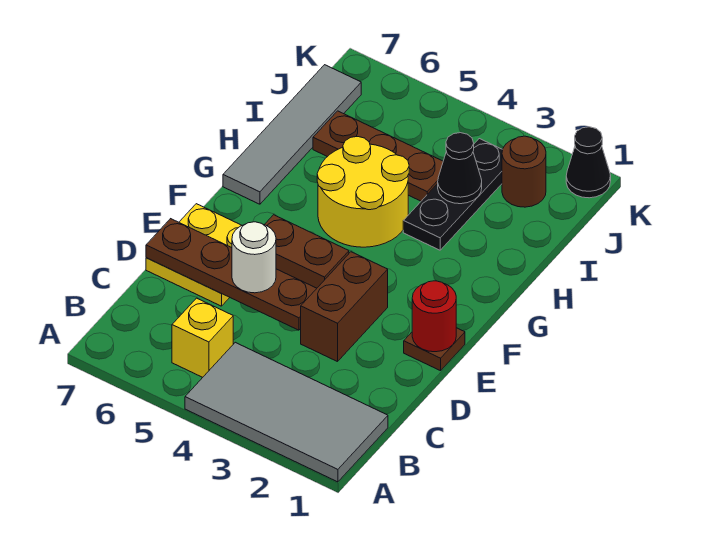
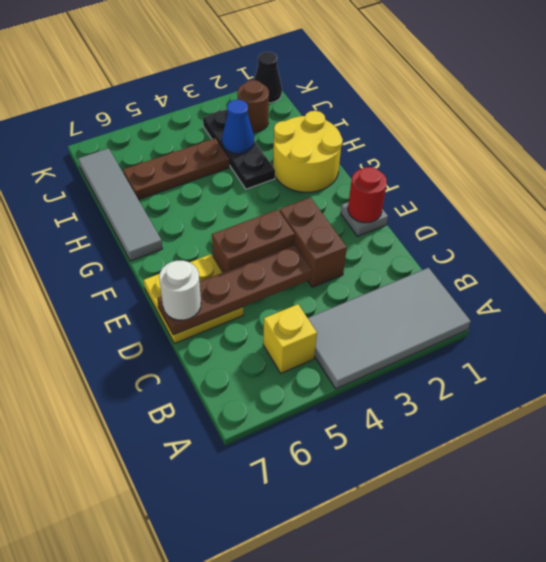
white 1x1 round brick [232,222,276,293] -> white 1x1 round brick moved to [159,261,201,320]
brown 1x1 plate [404,328,465,371] -> grey 1x1 plate [341,202,388,236]
yellow 2x2 round brick [317,137,409,247] -> yellow 2x2 round brick moved to [273,111,343,192]
black 1x1 cone [438,133,482,204] -> blue 1x1 cone [222,100,254,154]

